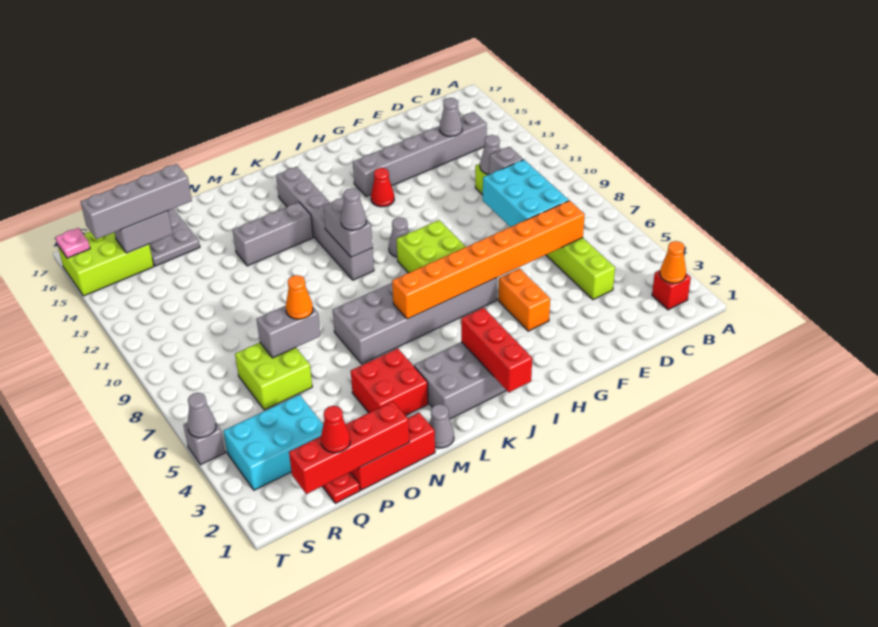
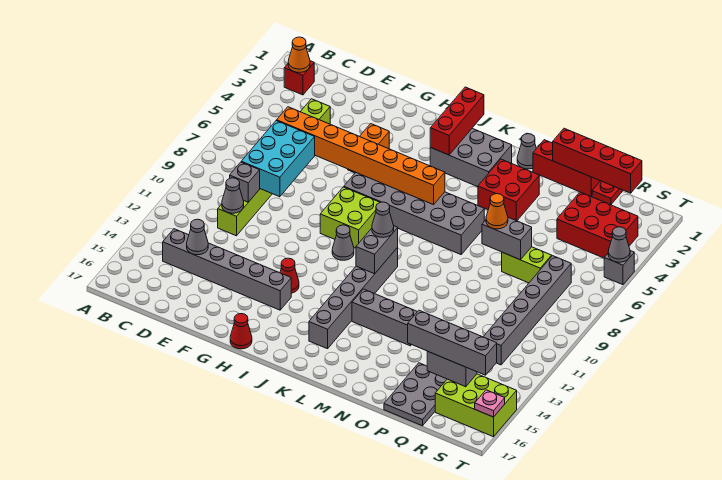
lime 2x2 brick [235,343,312,410] -> lime 1x2 brick [502,247,552,283]
red 1x1 cone [321,406,350,453] -> red 1x1 cone moved to [230,314,252,349]
cyan 2x3 brick [223,395,323,490] -> red 2x3 brick [557,192,638,258]
none -> grey 1x6 brick [483,256,571,365]

